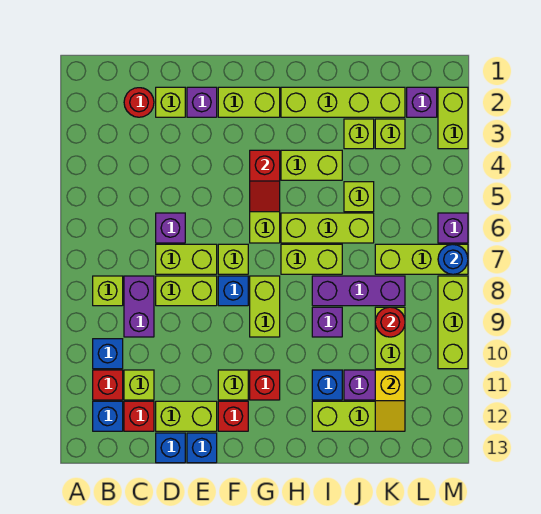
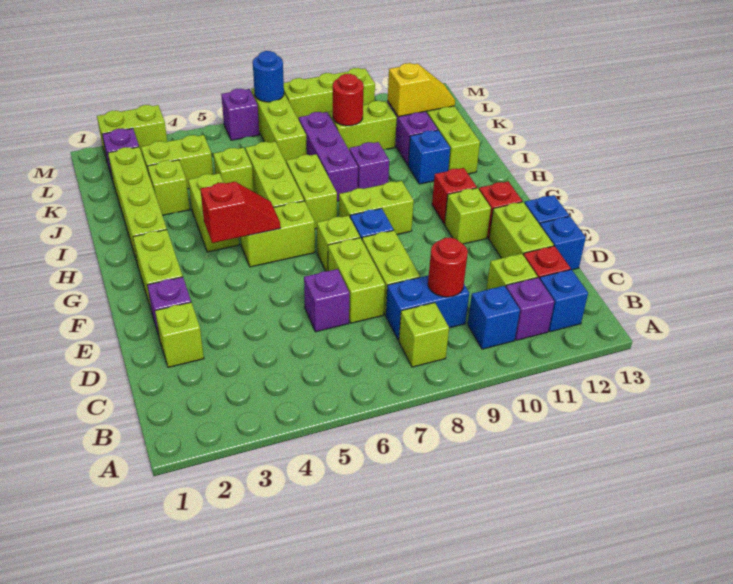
red 1x1 brick [93,370,123,400] -> purple 1x1 brick [506,278,554,340]
red 1x1 round brick [124,88,154,117] -> red 1x1 round brick moved to [428,238,468,297]
purple 1x2 brick [124,276,154,337] -> blue 1x2 brick [386,275,469,340]
lime 1x1 brick [375,119,405,149] -> lime 1x2 brick [141,135,213,189]

